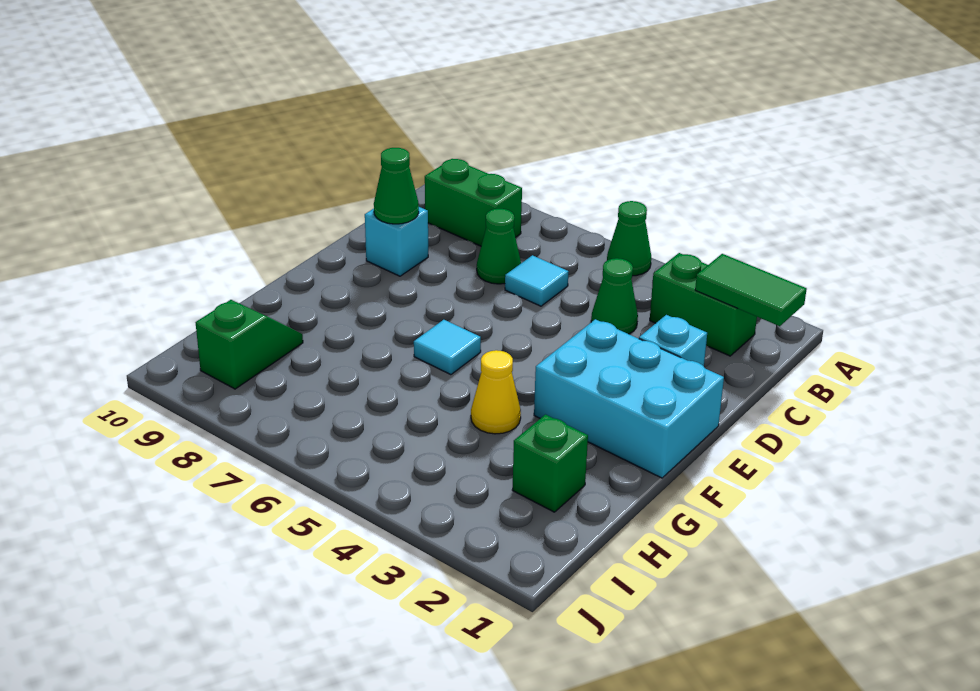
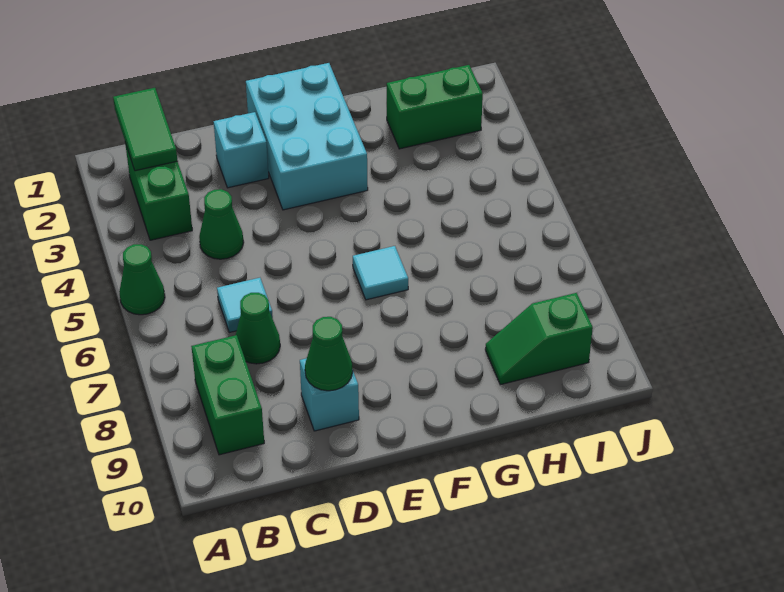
yellow 1x1 cone [471,350,521,434] -> none
green 1x1 brick [512,415,588,512] -> green 1x2 brick [387,65,483,149]

